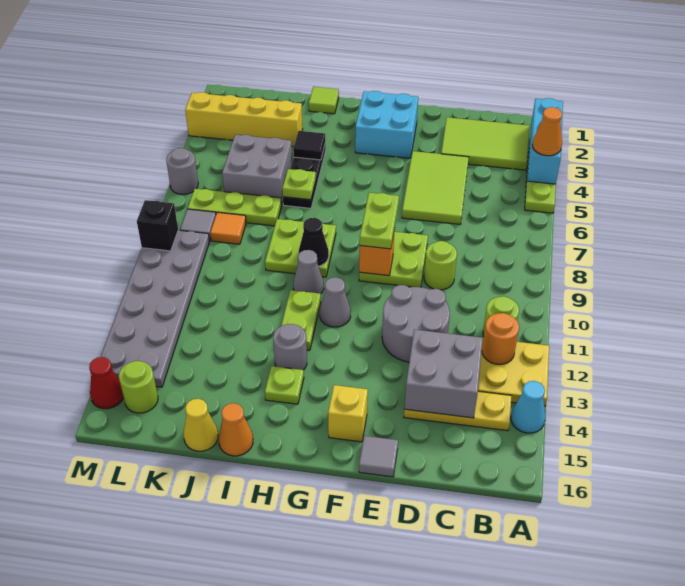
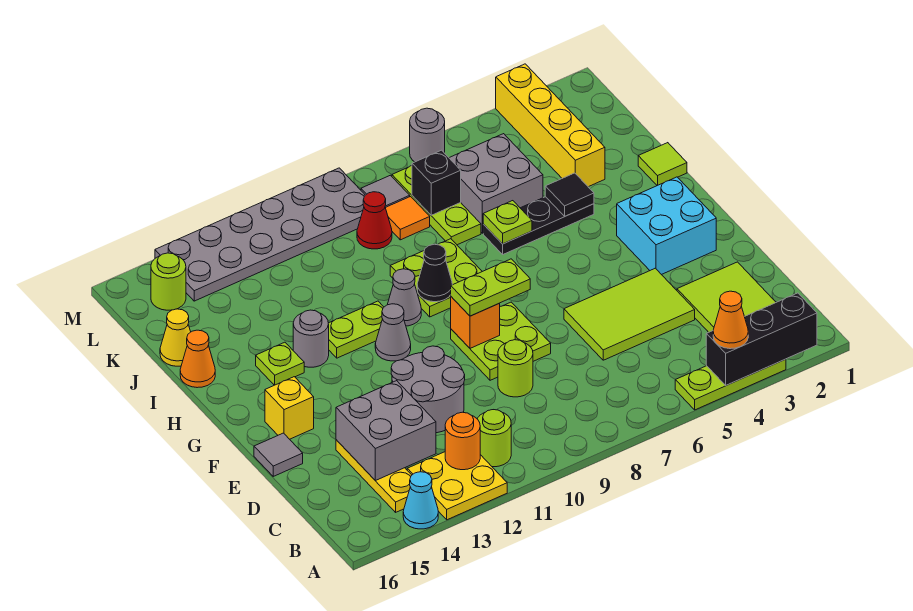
cyan 1x3 brick [527,98,563,184] -> black 1x3 brick [706,293,817,385]
black 1x1 brick [137,200,178,251] -> black 1x1 brick moved to [412,150,461,215]
red 1x1 cone [89,357,124,409] -> red 1x1 cone moved to [357,192,392,249]

